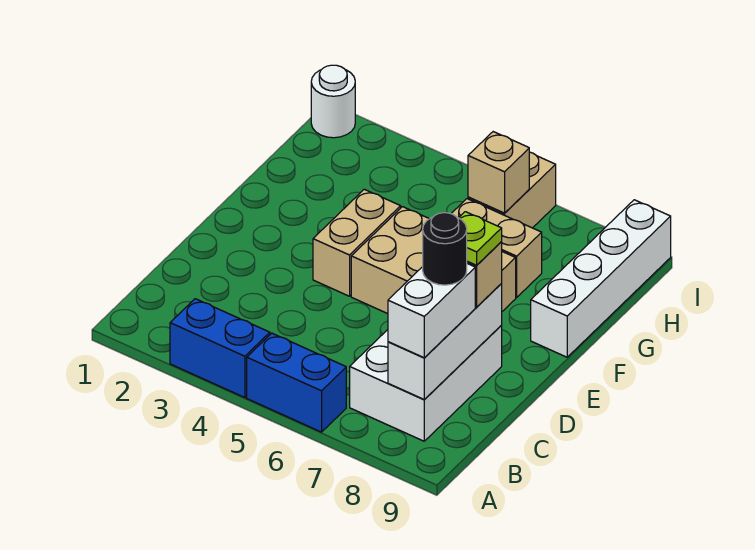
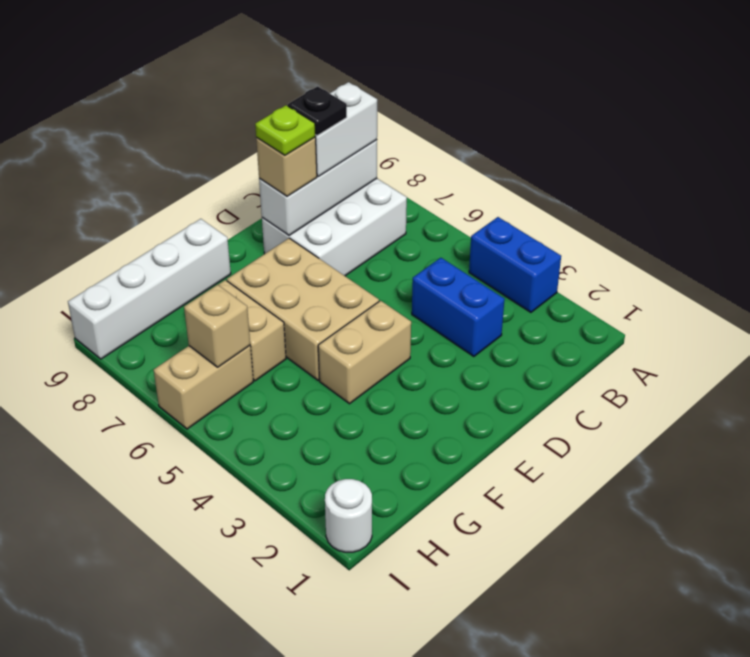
blue 1x2 brick [247,333,346,432] -> blue 1x2 brick moved to [412,258,504,357]
black 1x1 round brick [423,213,467,285] -> black 1x1 plate [288,86,347,136]

